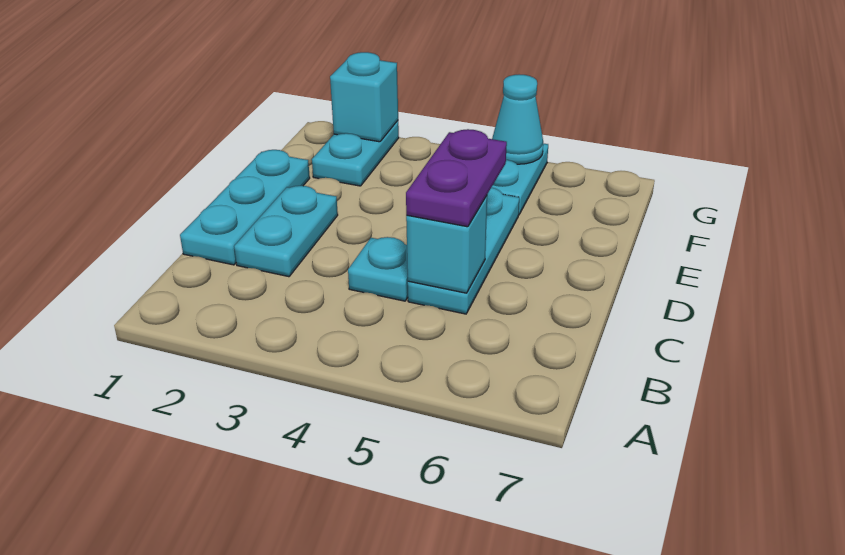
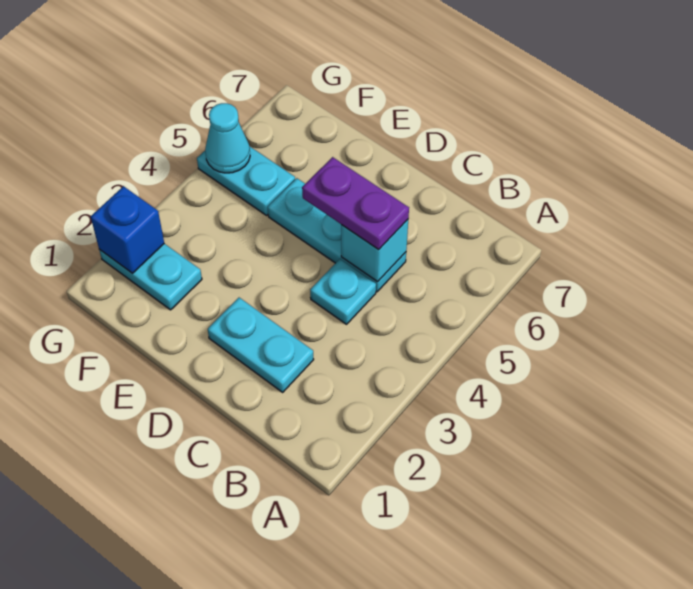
cyan 1x3 plate [180,150,310,265] -> none
cyan 1x1 brick [330,52,398,142] -> blue 1x1 brick [91,186,164,274]

